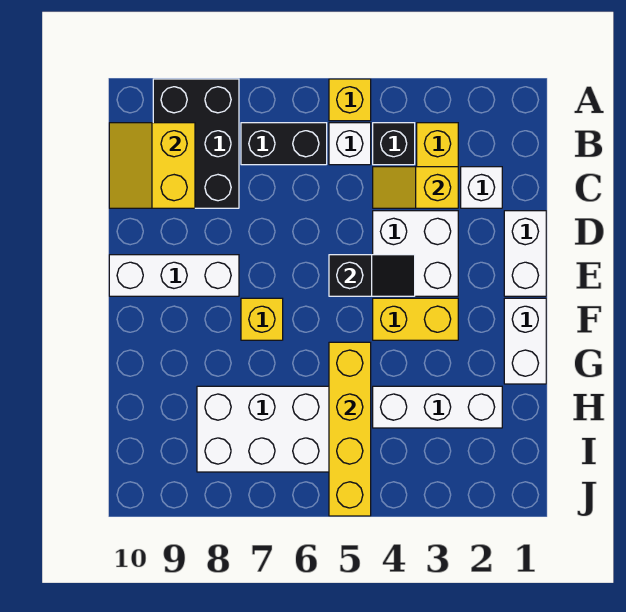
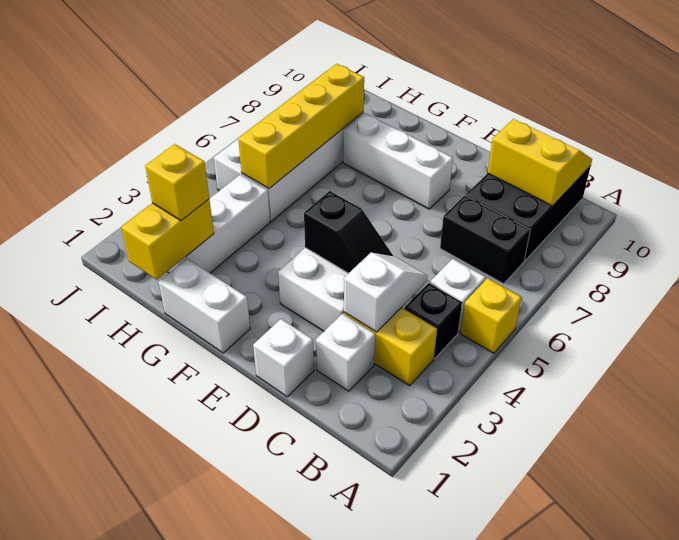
black 2x3 brick [153,79,239,208] -> black 2x3 brick turned to [466,166,591,261]
black 1x2 brick [241,123,327,165] -> black 1x2 brick turned to [440,196,530,284]
yellow 1x2 slope [373,167,458,208] -> white 1x2 slope [344,253,427,332]
white 1x2 brick [504,211,546,296] -> white 1x1 brick [253,319,314,397]
black 1x2 slope [329,255,415,296] -> black 1x2 slope turned to [304,191,393,273]
white 1x3 brick [109,255,239,296] -> white 1x3 brick turned to [343,113,453,209]
yellow 1x2 brick [373,298,458,340] -> yellow 1x2 brick moved to [121,199,214,280]
yellow 1x1 brick [241,298,283,340] -> yellow 1x1 brick moved to [145,144,209,221]
yellow 1x4 brick [329,342,371,516] -> yellow 1x4 brick turned to [238,64,364,189]

